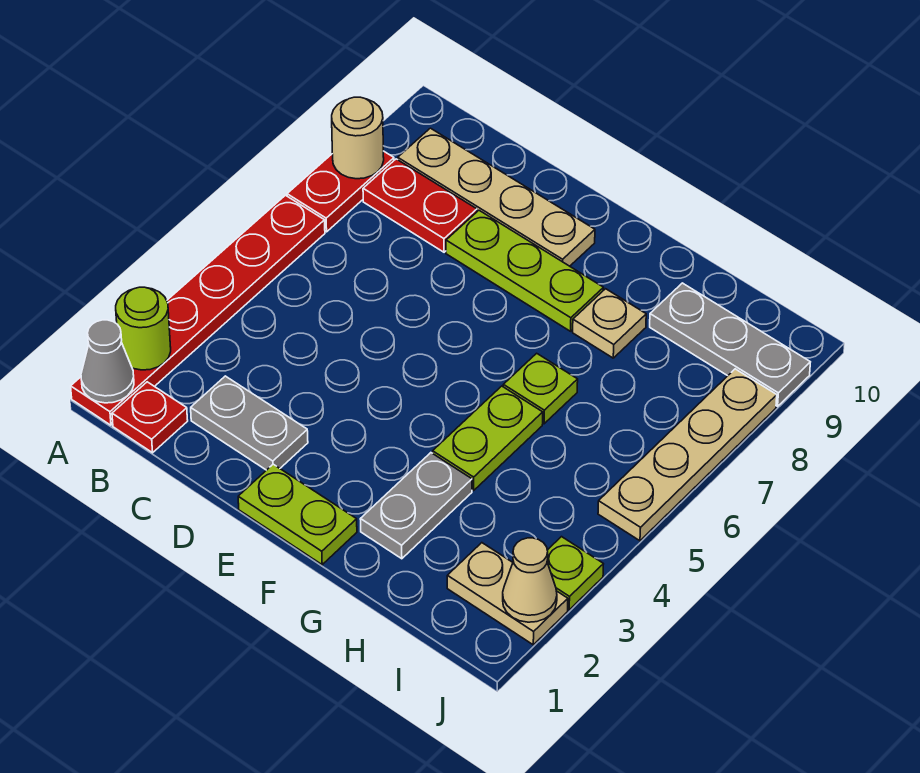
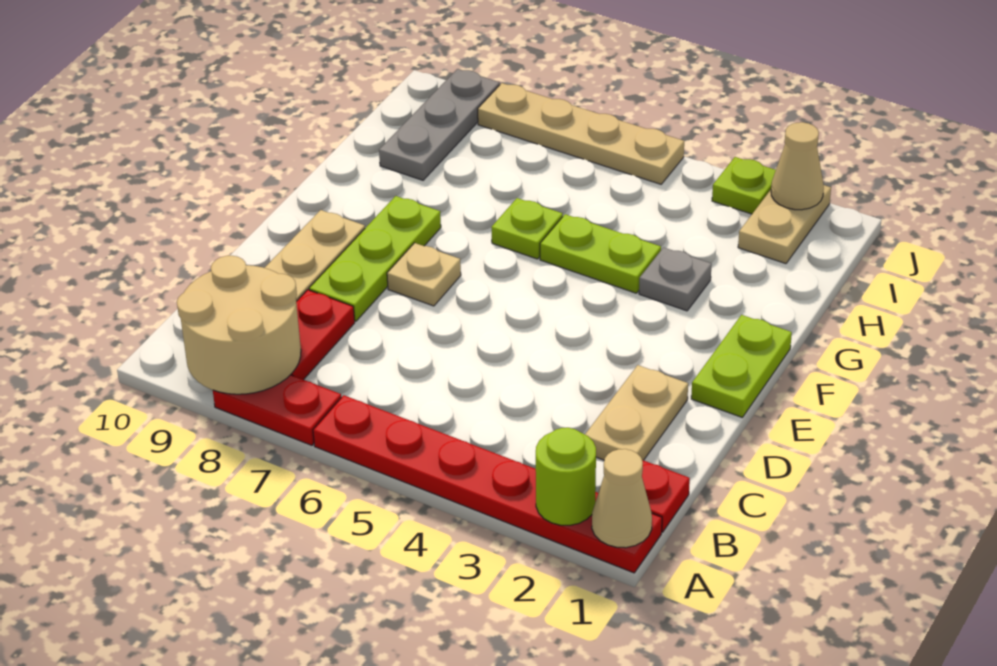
grey 1x1 cone [81,320,134,403] -> tan 1x1 cone [592,449,652,548]
tan 1x1 round brick [332,97,384,179] -> tan 2x2 round brick [177,256,301,394]
grey 1x2 plate [191,376,308,470] -> tan 1x2 plate [585,365,688,460]
grey 1x2 plate [360,453,472,559] -> grey 1x1 plate [639,247,712,311]
tan 1x1 plate [573,289,646,358] -> tan 1x1 plate moved to [387,243,461,306]

